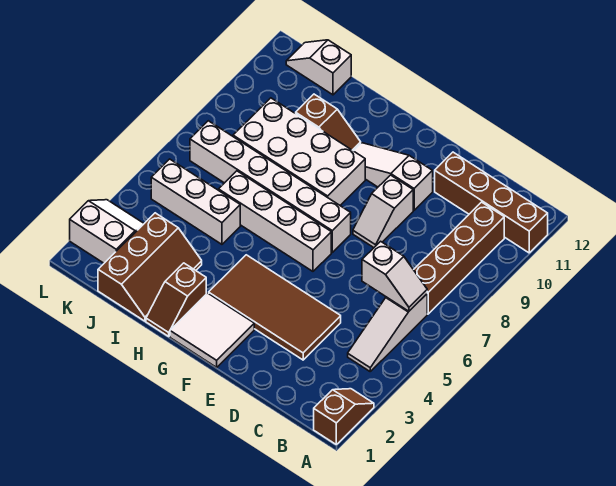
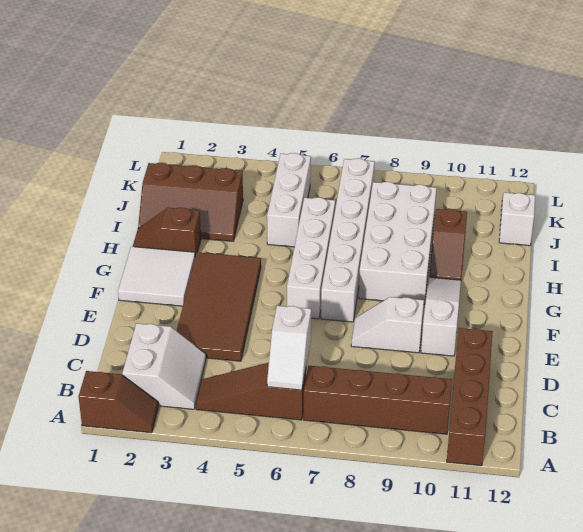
white 1x3 slope [348,294,427,371] -> brown 1x3 slope [196,363,306,420]
white 2x2 slope [70,200,144,263] -> white 2x2 slope moved to [122,323,206,409]

